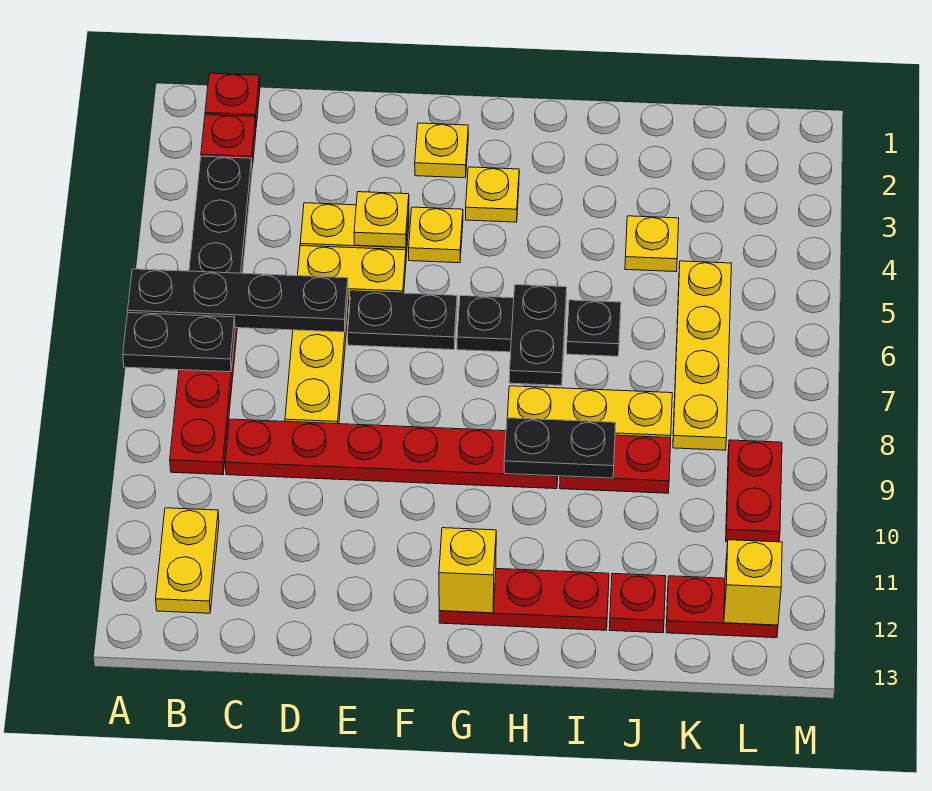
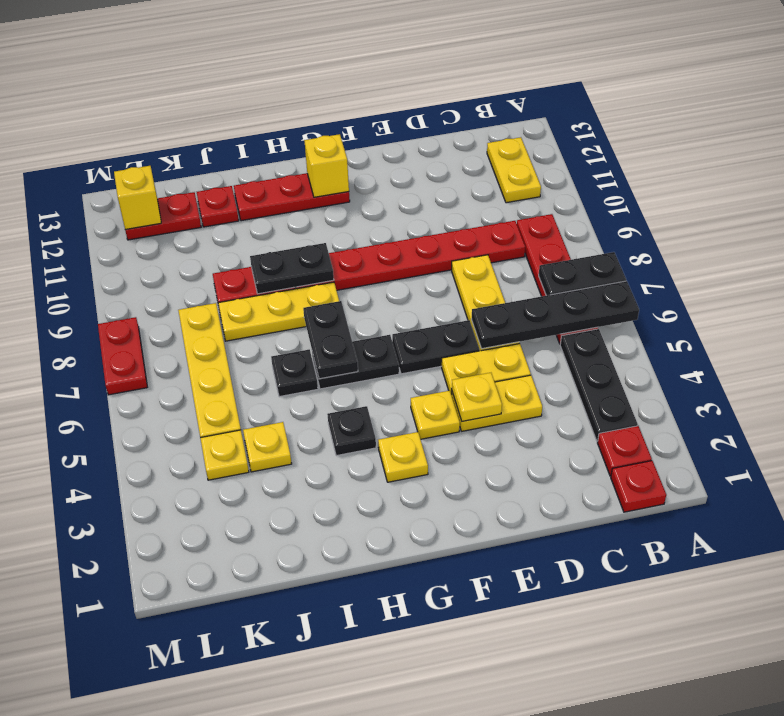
yellow 1x1 plate [415,123,468,178] -> yellow 1x1 plate moved to [200,430,249,480]
none -> black 1x1 plate [327,406,376,456]
red 1x2 plate [726,440,782,542] -> red 1x2 plate moved to [98,317,147,395]

